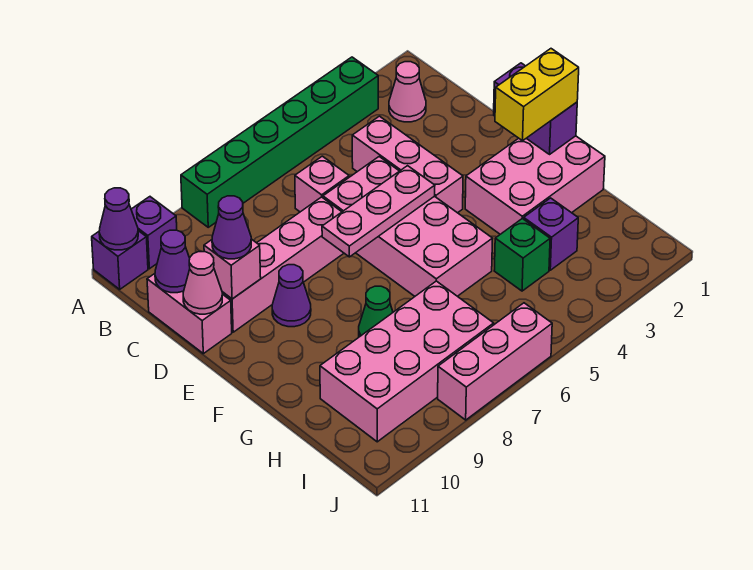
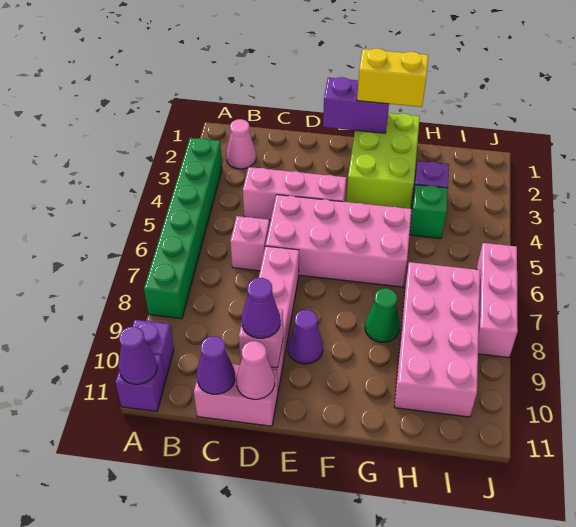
pink 1x3 plate [322,166,435,257] -> none
pink 2x3 brick [465,136,605,234] -> lime 2x3 brick [346,113,420,209]
yellow 1x2 brick [495,49,579,141] -> yellow 1x2 brick turned to [357,48,428,107]

